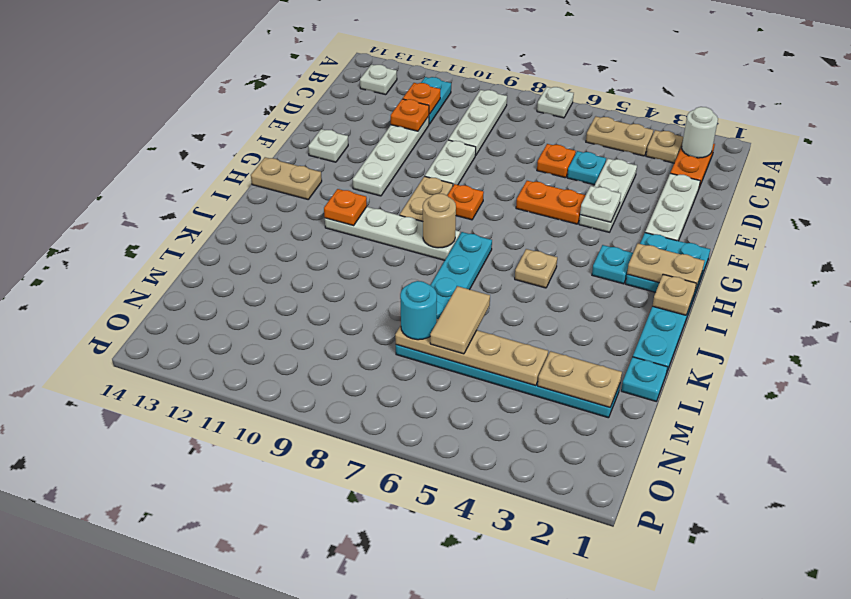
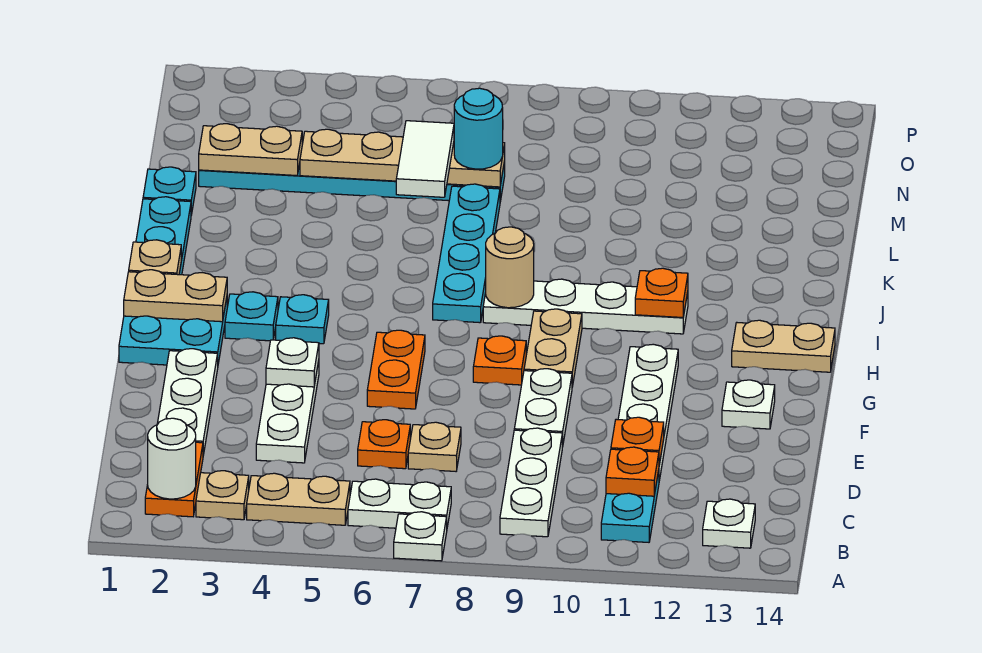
none -> white 1x2 plate [348,479,451,528]
cyan 1x1 plate [567,151,606,185] -> cyan 1x1 plate moved to [276,295,329,344]
orange 1x2 plate [516,181,586,224] -> orange 1x2 plate turned to [367,330,425,409]
tan 1x1 plate [515,249,557,288] -> tan 1x1 plate moved to [408,422,461,471]
tan 1x2 tile [430,286,490,354] -> white 1x2 tile [396,121,454,197]

